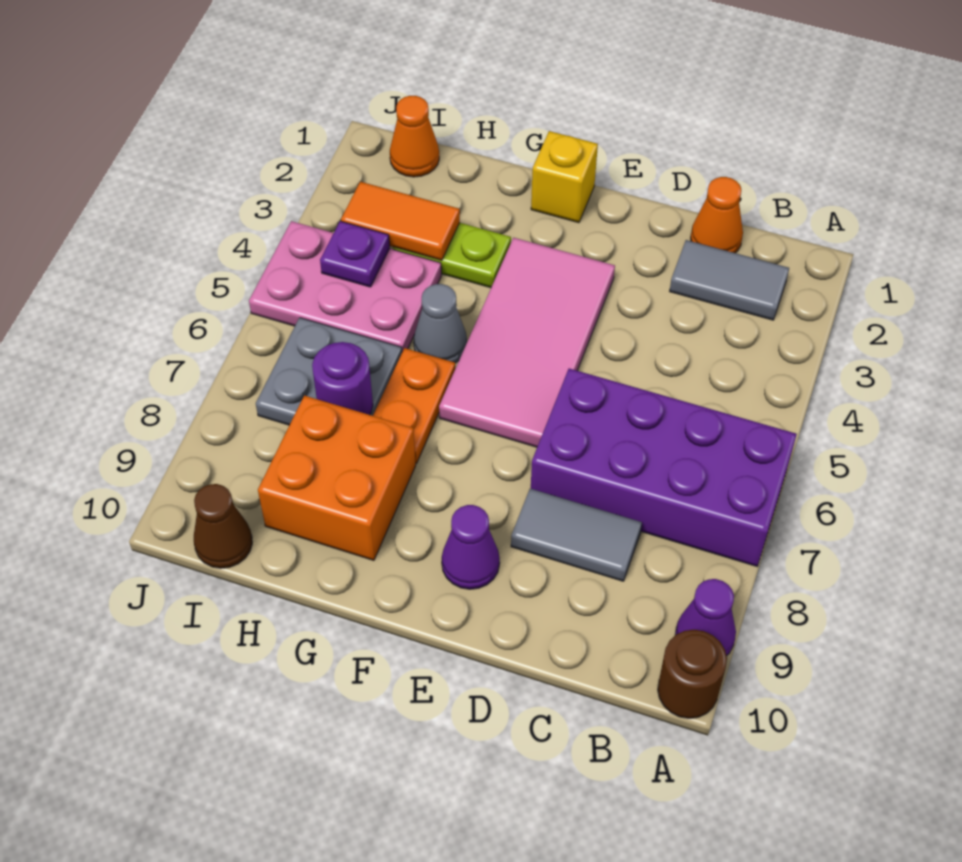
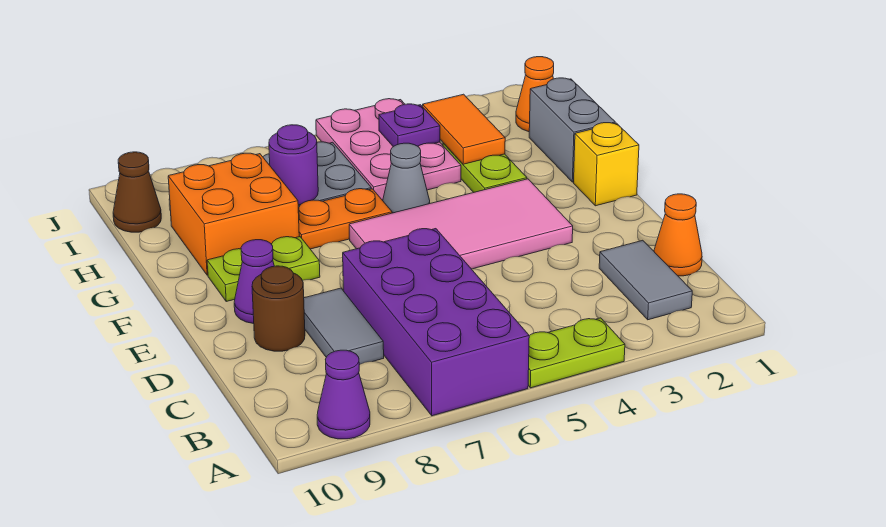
none -> lime 1x2 plate [528,318,625,388]
brown 1x1 round brick [658,630,727,718] -> brown 1x1 round brick moved to [252,266,305,351]
none -> lime 1x2 plate [207,237,320,301]
none -> grey 1x2 brick [529,78,615,182]

